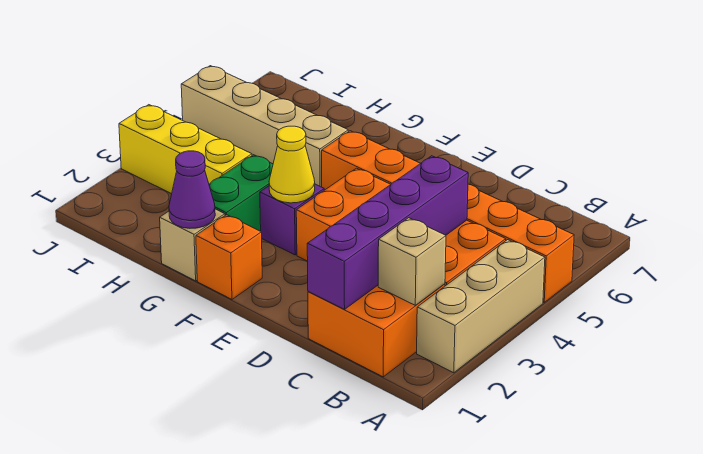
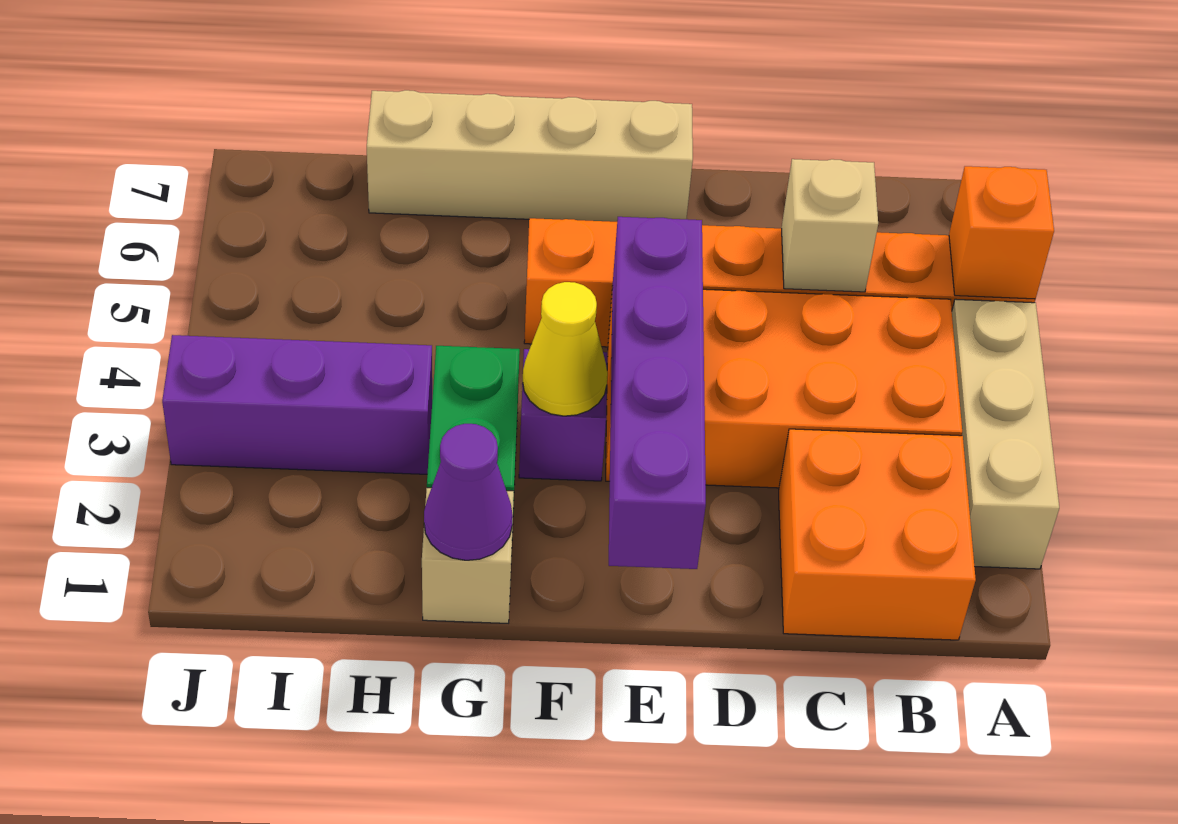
tan 1x1 brick [378,218,446,305] -> tan 1x1 brick moved to [782,159,878,292]
purple 1x4 brick [307,156,468,309] -> purple 1x4 brick moved to [609,217,706,569]
orange 1x1 brick [196,215,262,299] -> orange 1x1 brick moved to [949,166,1054,299]
tan 1x4 brick [181,66,348,187] -> tan 1x4 brick moved to [367,90,693,222]
yellow 1x3 brick [119,105,252,194] -> purple 1x3 brick [162,335,432,474]

